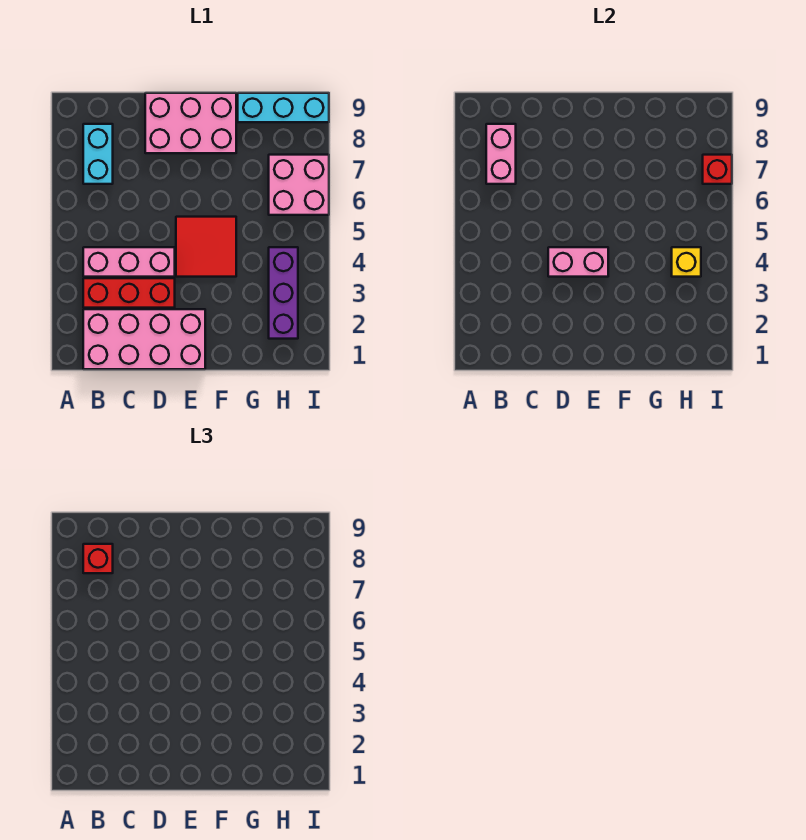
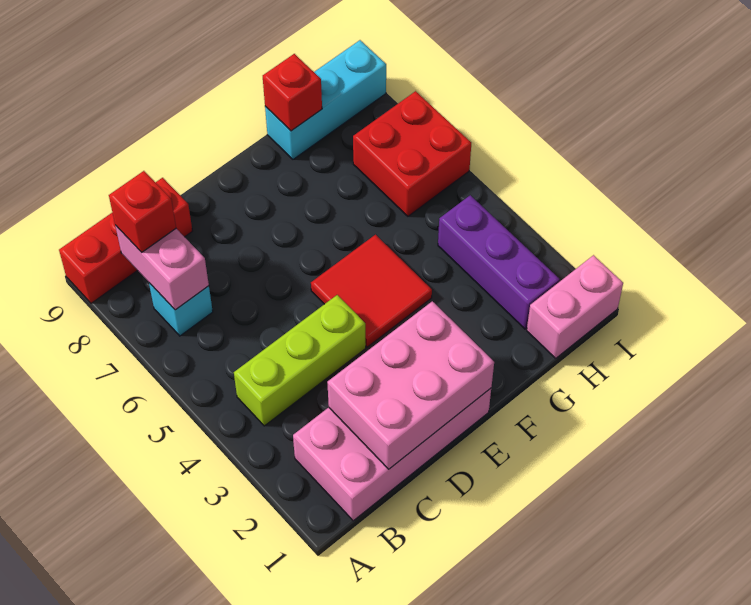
red 1x3 brick [83,278,175,308] -> red 1x3 brick moved to [59,178,192,303]
pink 1x3 brick [83,247,175,277] -> lime 1x3 brick [234,295,366,426]
cyan 1x2 brick [83,124,113,184] -> cyan 1x1 brick [149,283,213,336]
pink 1x2 brick [548,247,608,277] -> pink 1x2 brick moved to [527,255,623,358]
pink 2x3 brick [145,93,236,153] -> pink 2x3 brick moved to [327,301,494,469]
yellow 1x1 brick [672,247,701,277] -> none
pink 2x2 brick [269,155,329,215] -> red 2x2 brick [353,91,471,216]
red 1x1 brick [703,155,732,184] -> red 1x1 brick moved to [263,54,322,131]

